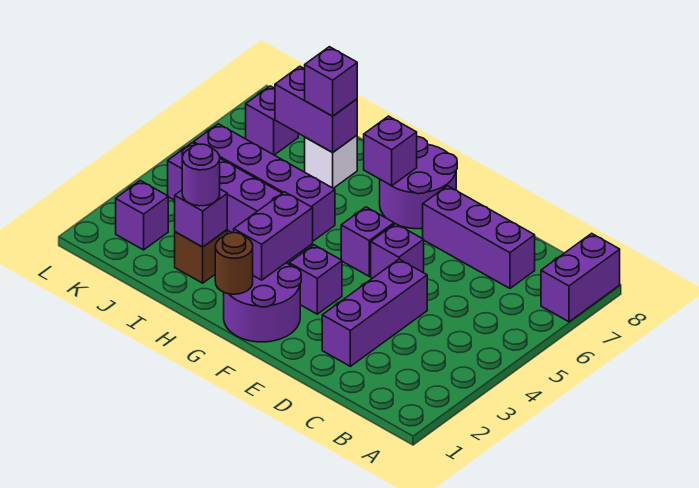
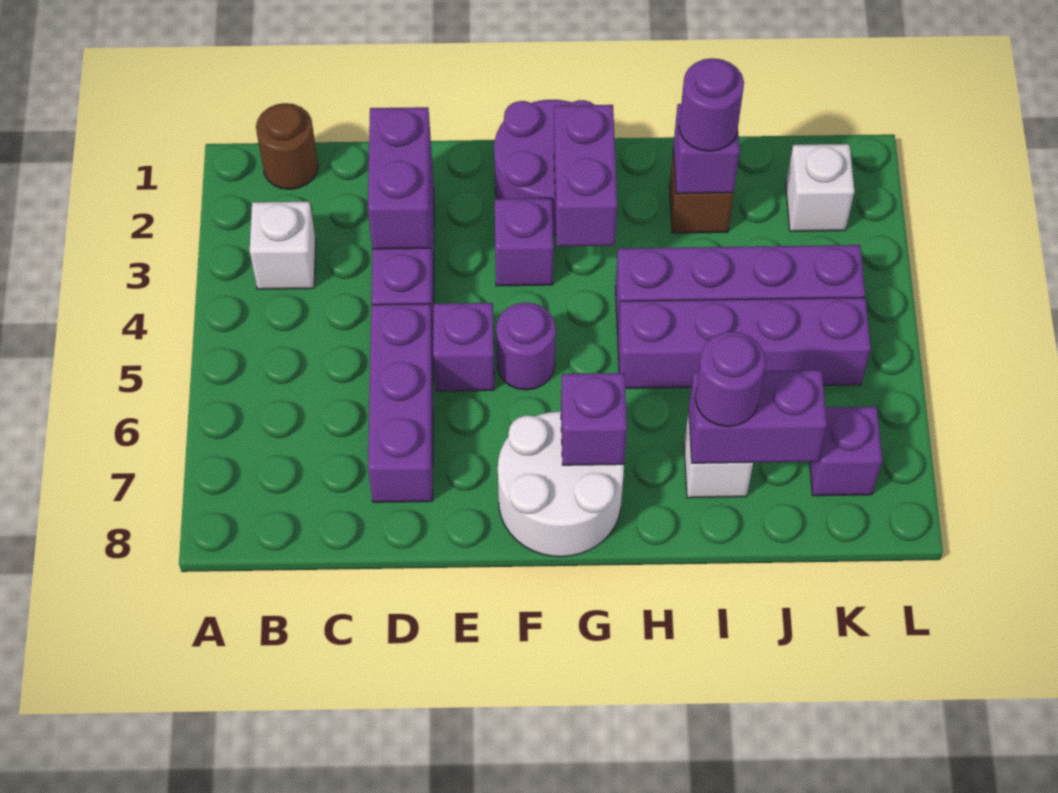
purple 1x2 brick [541,233,620,322] -> purple 1x2 brick moved to [368,107,431,249]
none -> white 1x1 brick [250,202,316,289]
purple 1x3 brick [423,186,535,288] -> purple 1x3 brick turned to [368,304,433,502]
purple 1x1 brick [341,207,394,276] -> purple 1x1 round brick [496,302,556,390]
purple 2x2 round brick [380,137,457,229] -> white 2x2 round brick [498,411,624,557]
brown 1x1 round brick [215,233,253,294] -> brown 1x1 round brick moved to [256,103,318,189]
purple 1x1 brick [305,47,357,116] -> purple 1x1 round brick [695,332,766,427]
purple 1x1 brick [116,181,168,250] -> white 1x1 brick [786,144,854,231]

